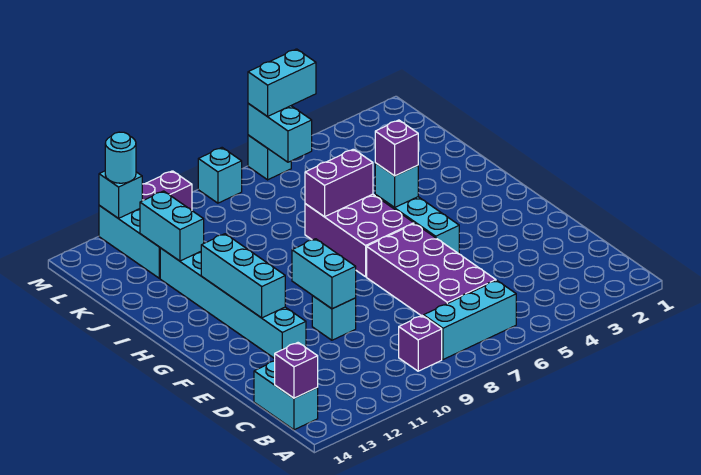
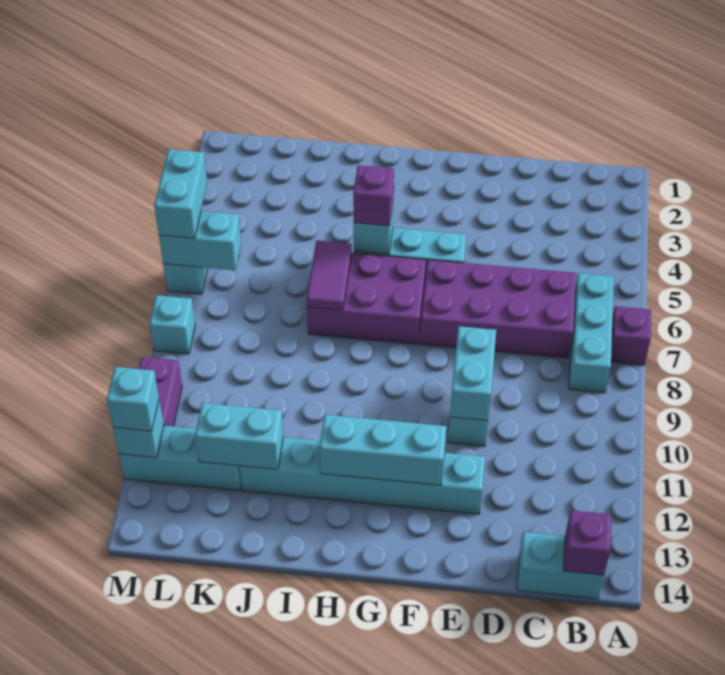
purple 1x1 brick [399,316,442,371] -> purple 1x1 brick moved to [611,306,651,365]
cyan 1x2 brick [292,239,356,309] -> cyan 1x2 brick turned to [450,326,496,421]
purple 1x2 brick [305,149,373,217] -> purple 1x2 tile [307,240,352,310]
cyan 1x1 round brick [105,132,136,183] -> cyan 1x1 brick [107,367,159,431]

